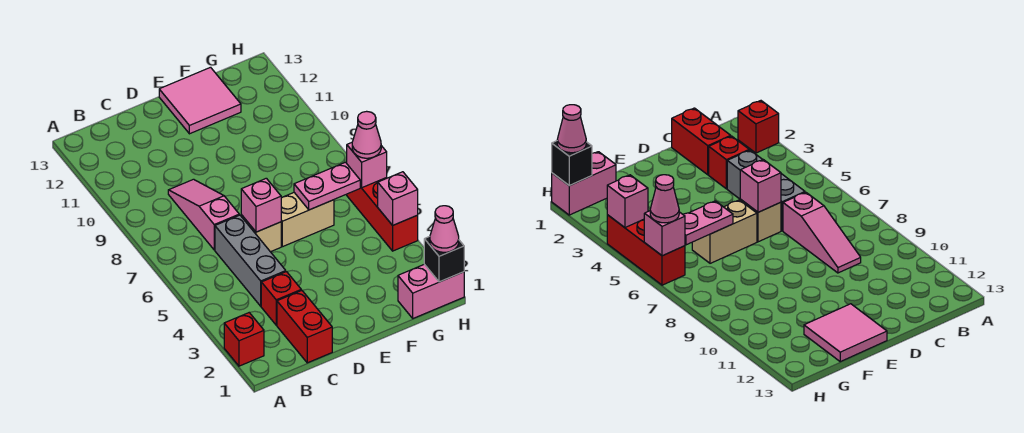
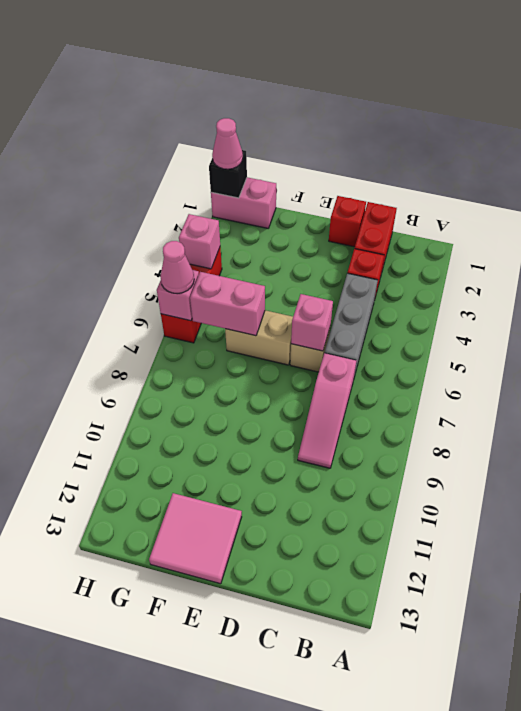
red 1x1 brick [224,313,264,366] -> red 1x1 brick moved to [329,196,366,247]
pink 1x2 plate [294,162,360,210] -> pink 1x2 brick [190,272,265,336]

